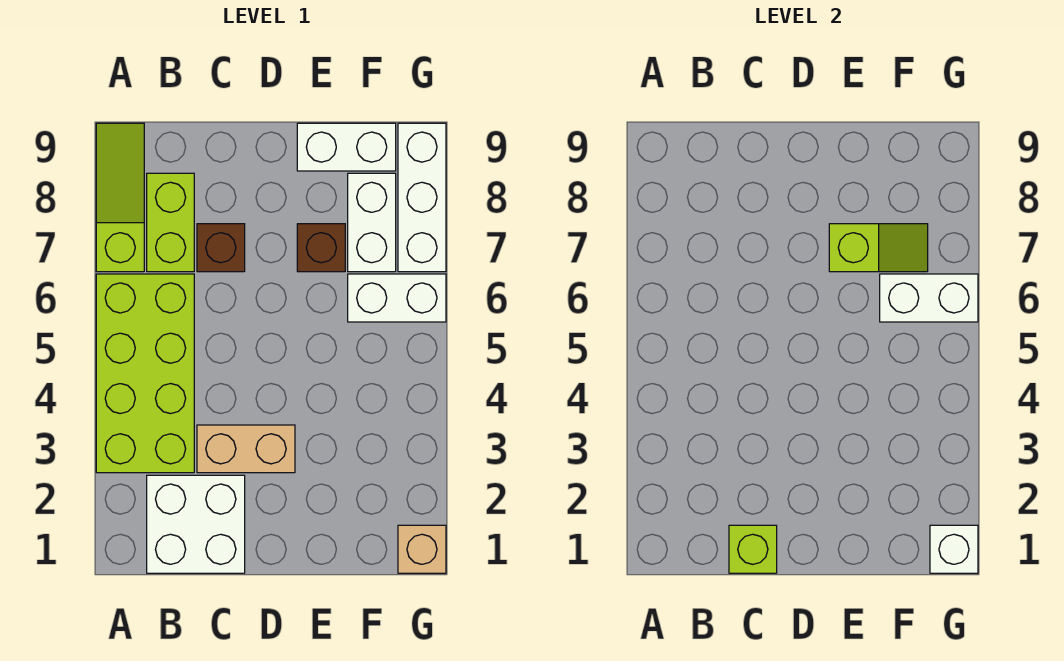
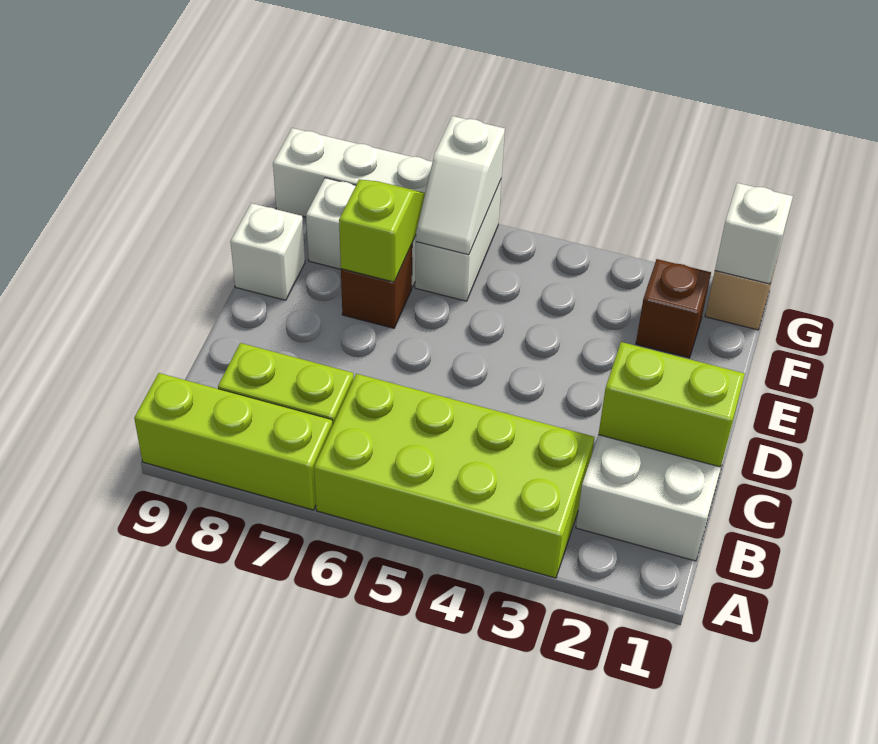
lime 1x3 slope [96,123,144,272] -> lime 1x3 brick [134,373,332,510]
lime 1x1 brick [729,525,777,573] -> lime 1x2 brick [598,342,745,467]
tan 1x2 brick [197,425,295,473] -> none
brown 1x1 brick [197,224,245,272] -> brown 1x1 brick moved to [636,259,711,358]
white 1x2 brick [297,123,396,171] -> white 1x1 brick [230,203,305,300]
white 1x2 brick [880,274,978,322] -> white 1x2 slope [416,116,505,255]

